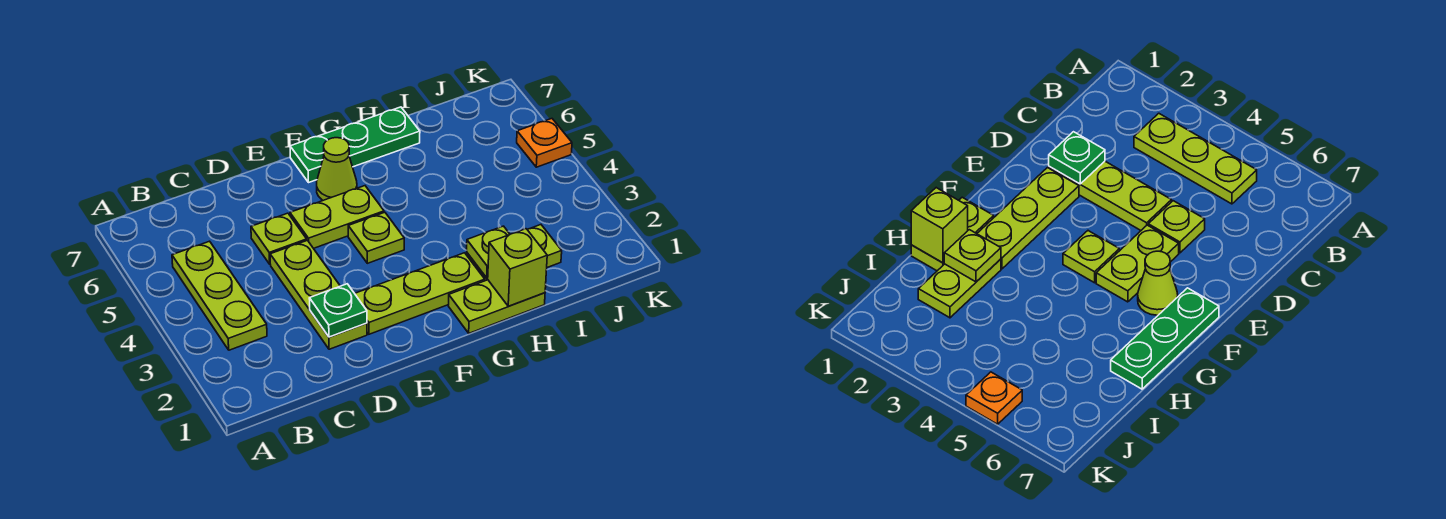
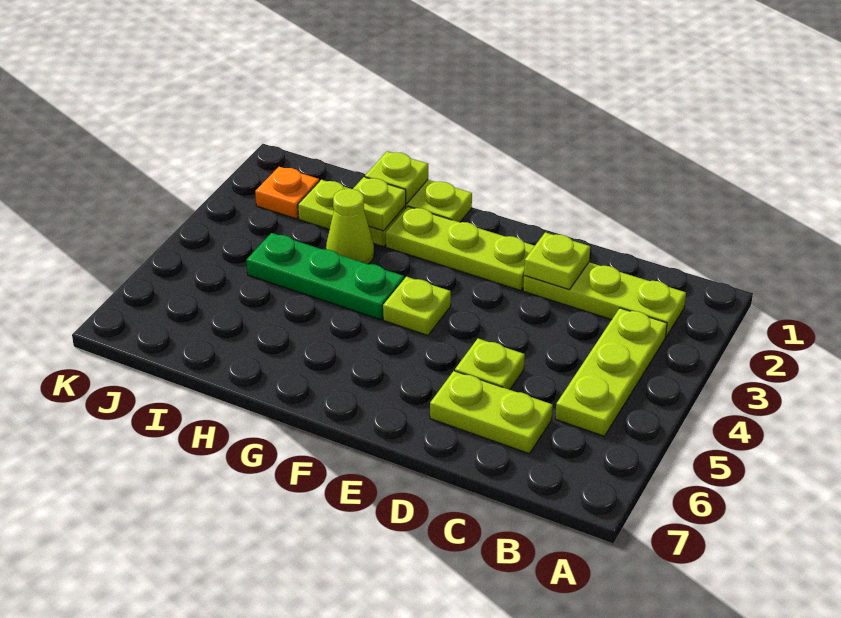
lime 1x3 plate [270,240,367,349] -> lime 1x3 plate turned to [523,262,686,336]
green 1x1 plate [309,284,367,337] -> lime 1x1 plate [524,232,590,290]
lime 1x2 plate [290,186,384,248] -> lime 1x2 plate moved to [430,371,553,454]
lime 1x1 cone [317,138,357,200] -> lime 1x1 cone moved to [326,189,374,264]
green 1x3 plate [290,107,420,183] -> green 1x3 plate moved to [247,233,404,320]
lime 1x1 brick [488,229,547,306] -> lime 1x1 plate [365,151,428,204]
orange 1x1 plate [517,119,572,167] -> orange 1x1 plate moved to [255,167,319,219]

